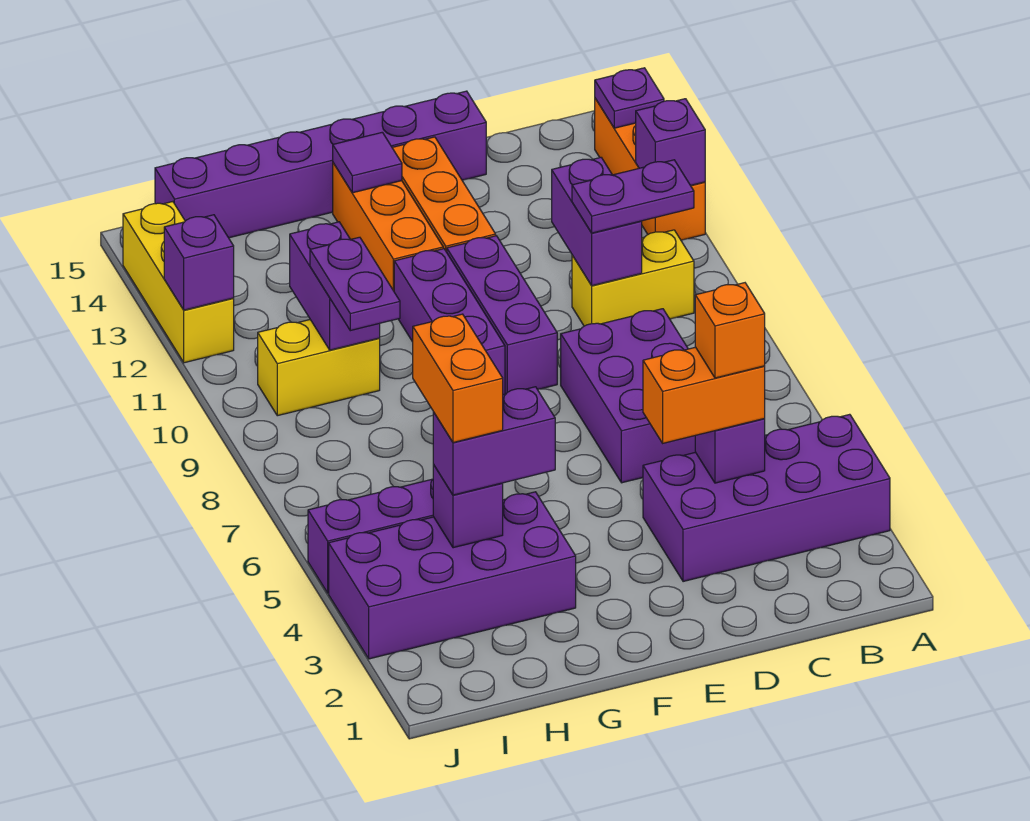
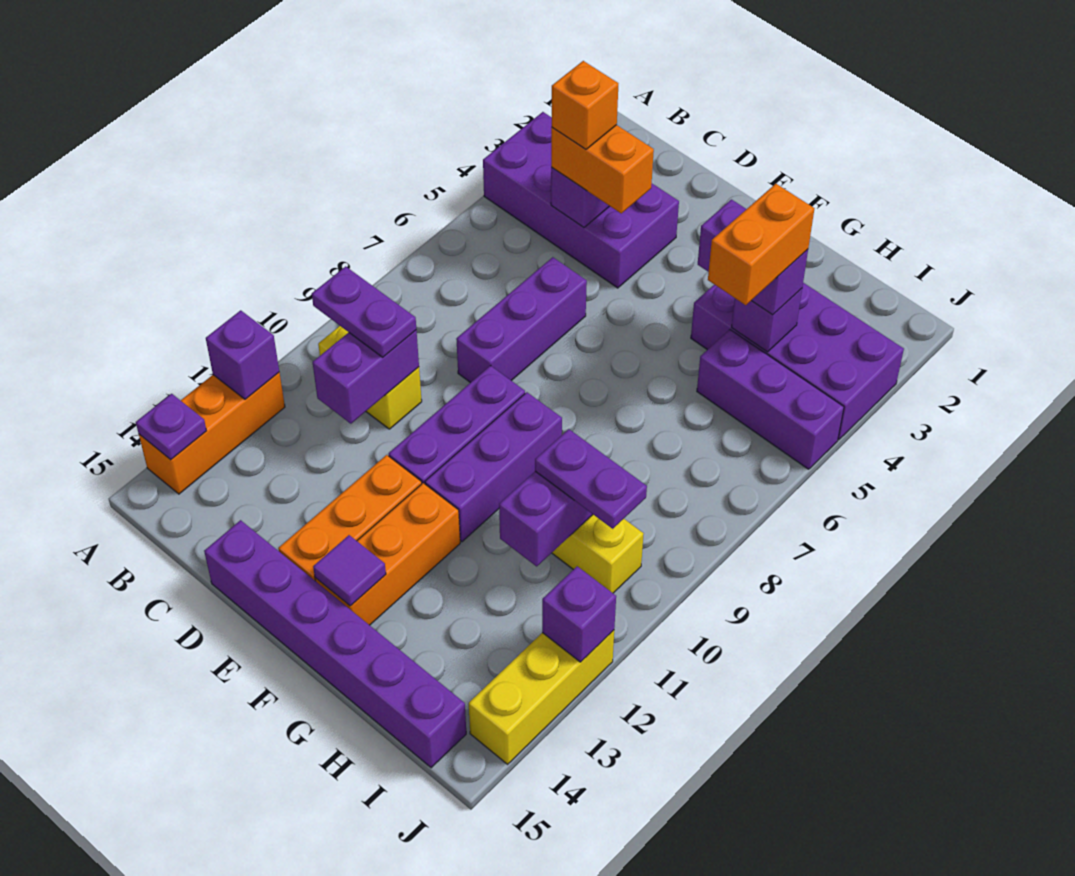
purple 2x3 brick [561,309,695,483] -> purple 1x3 brick [456,257,587,383]
purple 1x2 plate [310,237,400,331] -> purple 1x2 plate turned to [535,429,647,529]

